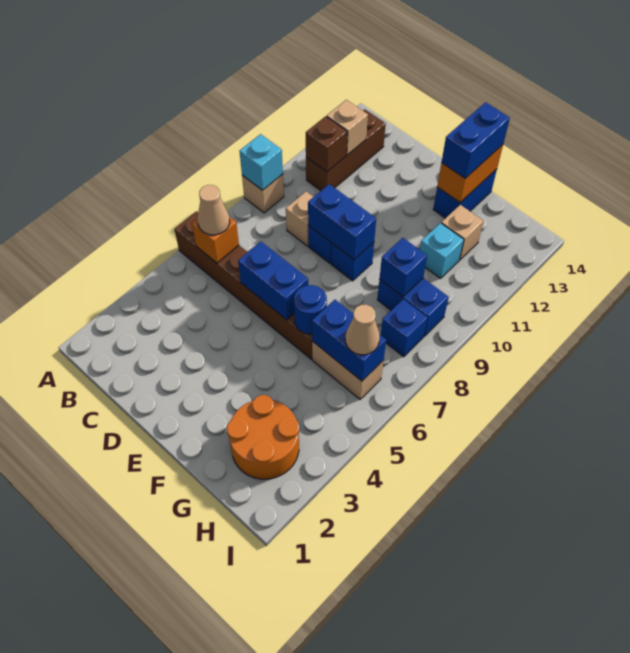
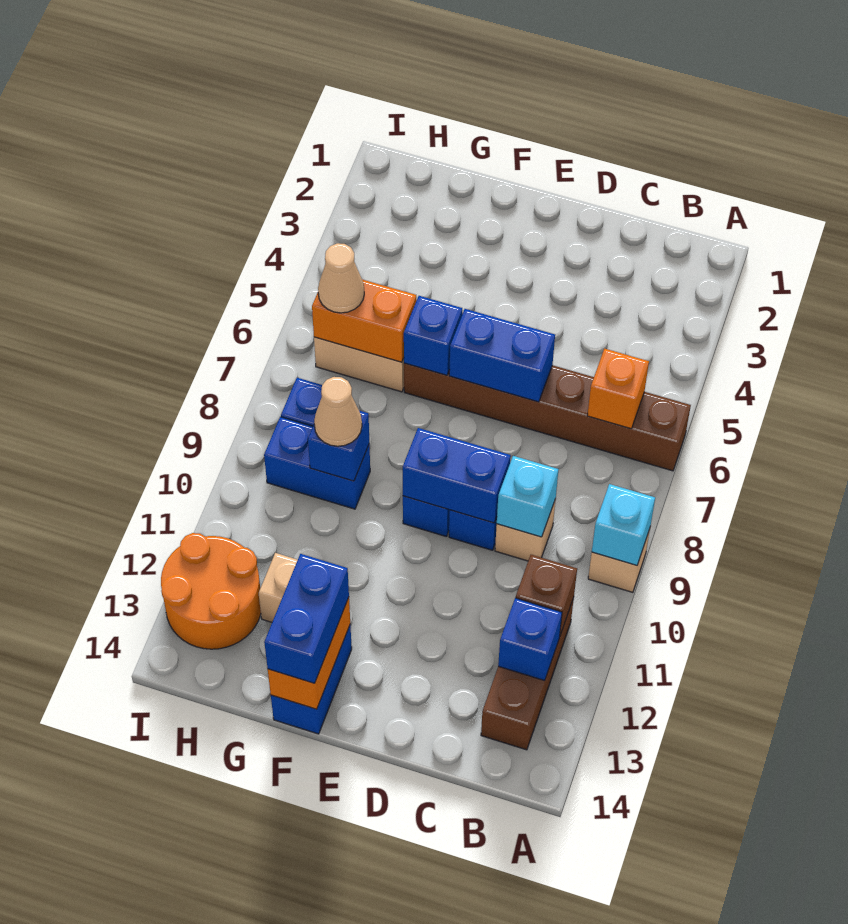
tan 1x1 cone [198,185,230,235] -> tan 1x1 cone moved to [314,377,362,446]
tan 1x1 brick [327,100,368,155] -> blue 1x1 brick [498,598,562,680]
blue 1x1 round brick [294,285,327,334] -> blue 1x1 brick [404,296,462,375]
orange 2x2 round brick [227,395,299,479] -> orange 2x2 round brick moved to [161,533,261,649]
blue 1x2 brick [312,300,386,381] -> orange 1x2 brick [312,280,416,362]
cyan 1x1 brick [420,223,464,278] -> cyan 1x1 brick moved to [497,456,559,537]

